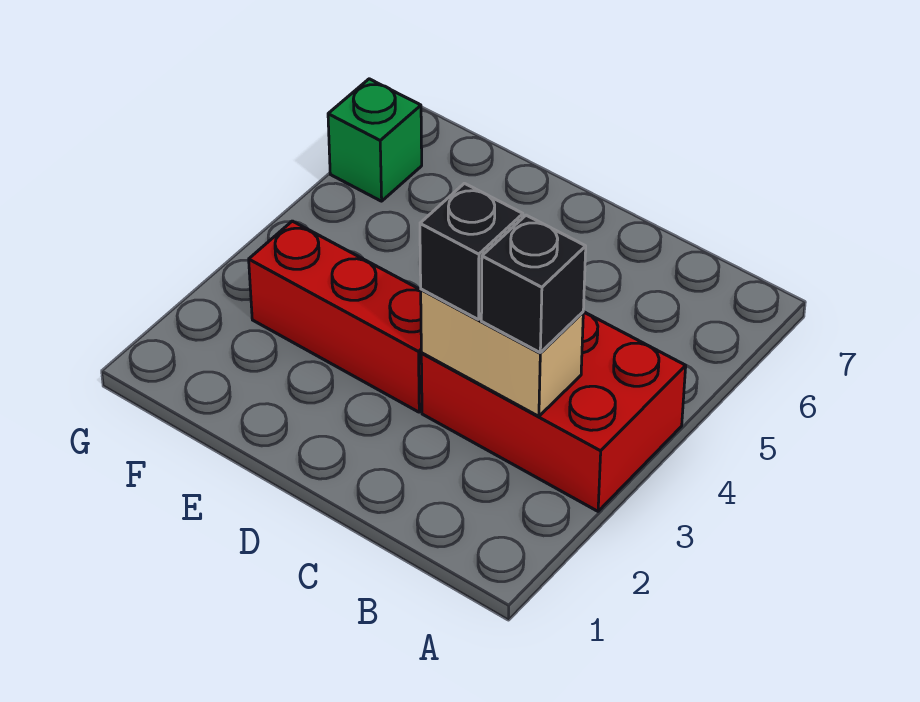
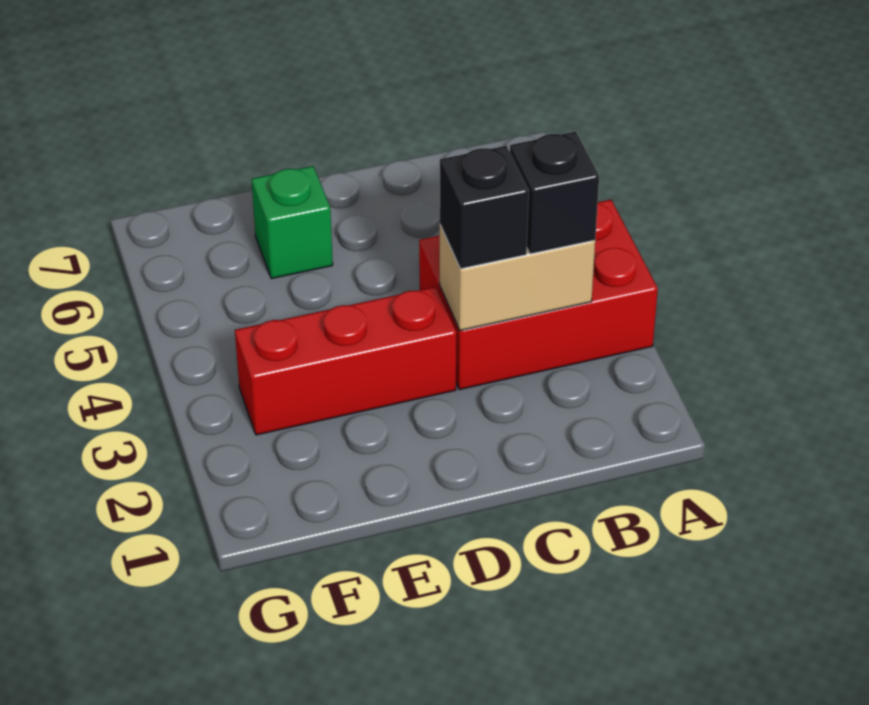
green 1x1 brick [328,79,422,201] -> green 1x1 brick moved to [252,166,333,279]

